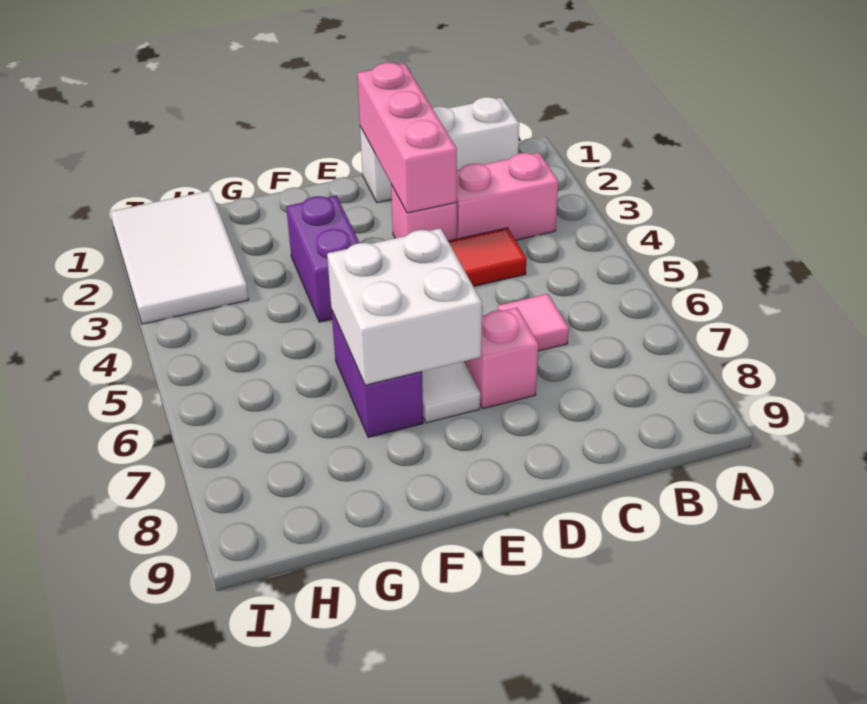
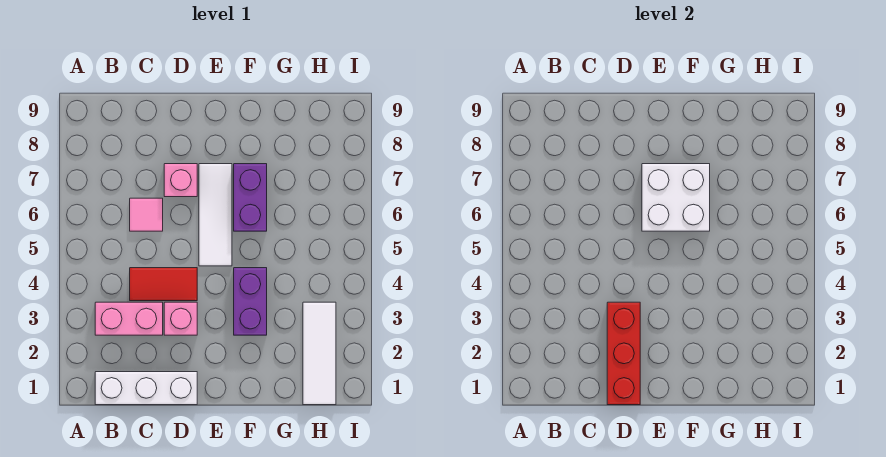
pink 1x3 brick [357,63,457,213] -> red 1x3 brick [607,302,640,405]
white 2x3 tile [110,191,249,324] -> white 1x3 tile [303,302,336,405]

